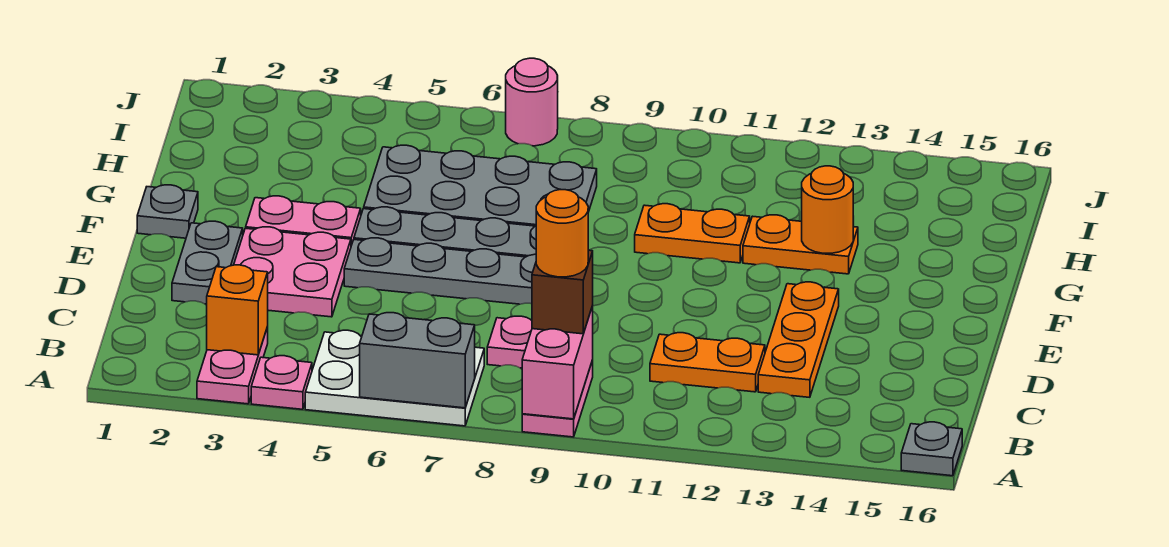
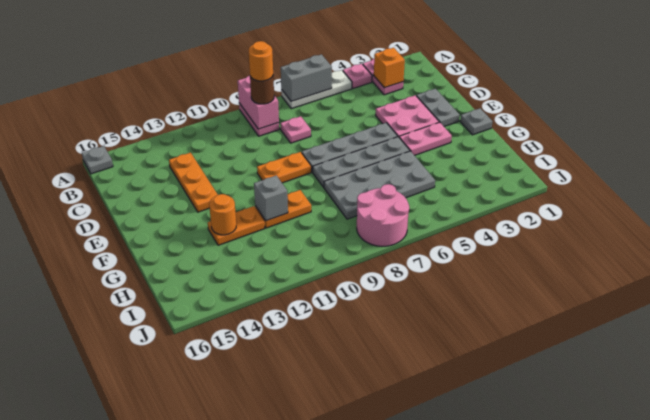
white 2x3 plate [305,330,484,426] -> white 1x3 plate [281,70,352,109]
brown 1x1 brick [532,250,593,334] -> brown 1x1 round brick [250,76,274,104]
orange 1x2 plate [650,333,765,392] -> orange 1x2 plate moved to [257,152,311,183]
none -> grey 1x1 brick [254,175,288,221]
pink 1x1 round brick [506,58,558,146] -> pink 2x2 round brick [357,184,409,246]

